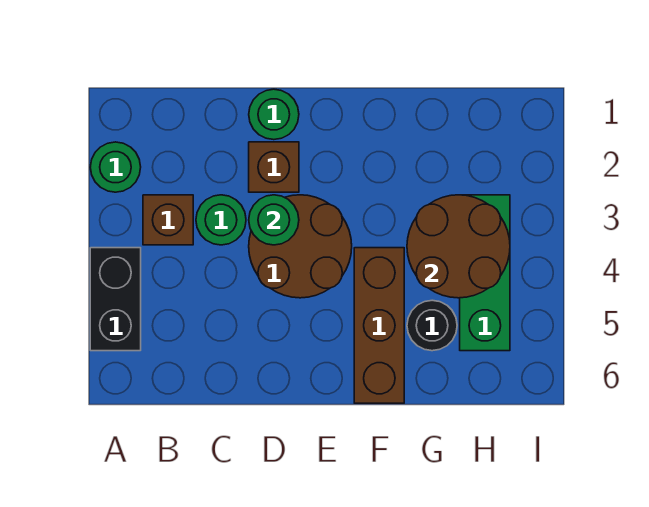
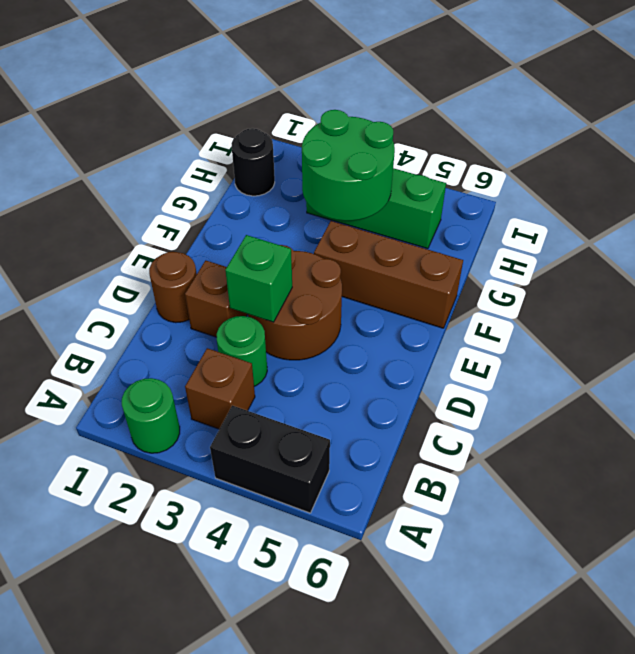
green 1x1 round brick [249,89,299,140] -> brown 1x1 round brick [149,252,197,323]
green 1x1 round brick [249,195,299,245] -> green 1x1 brick [225,235,292,322]
brown 2x2 round brick [407,195,510,298] -> green 2x2 round brick [302,110,395,221]
black 1x1 round brick [407,300,457,351] -> black 1x1 round brick moved to [231,128,275,196]

